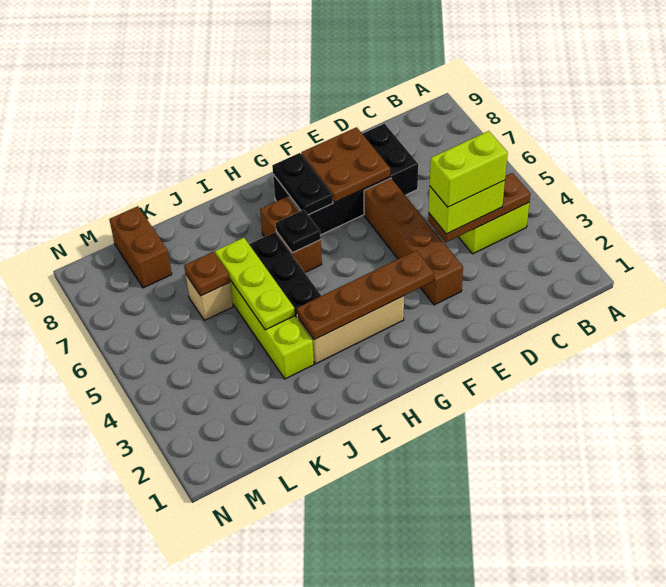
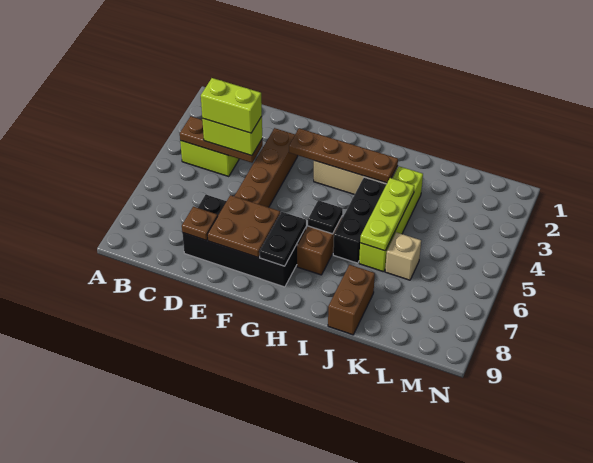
brown 1x1 plate [184,252,230,296] -> brown 1x1 plate moved to [182,207,218,240]
brown 1x2 brick [109,206,172,288] -> brown 1x2 brick moved to [328,265,375,335]

